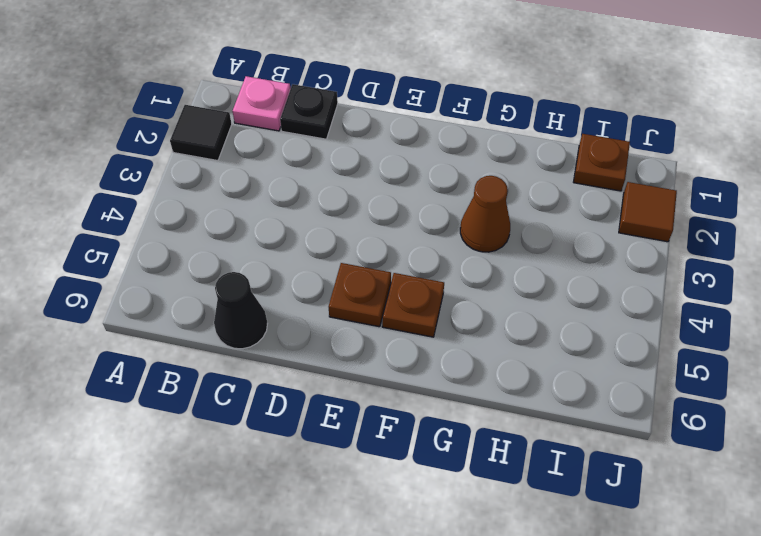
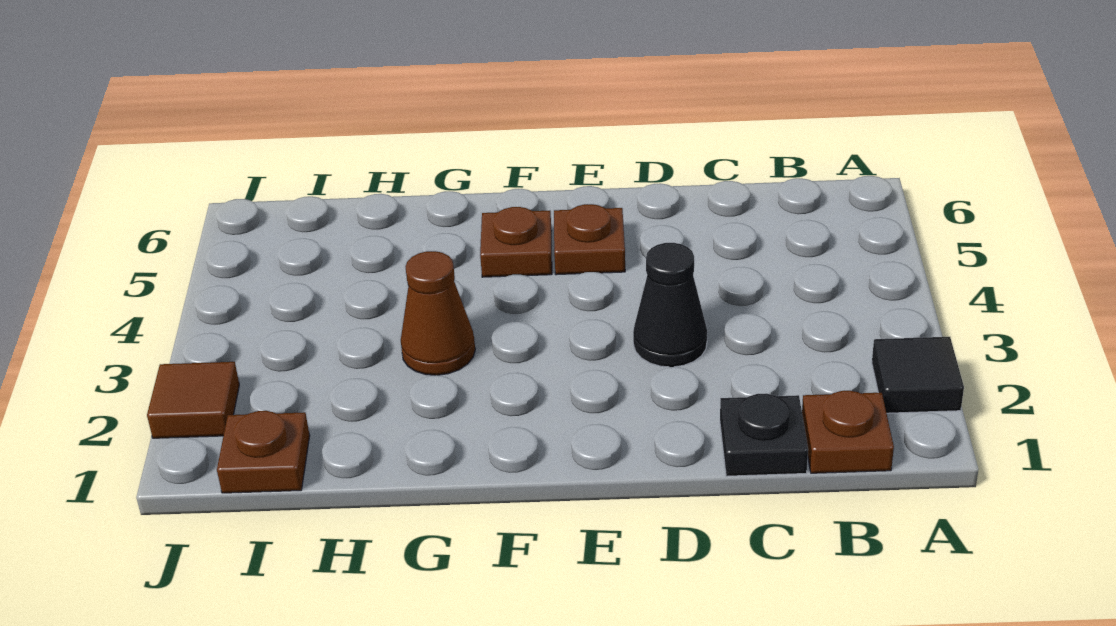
pink 1x1 plate [233,76,291,131] -> brown 1x1 plate [802,391,894,473]
black 1x1 cone [214,272,268,349] -> black 1x1 cone moved to [633,243,707,367]

